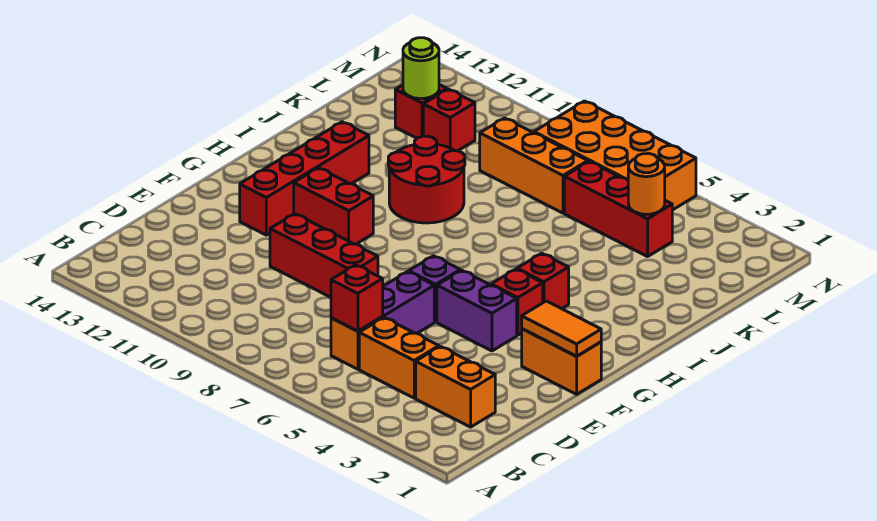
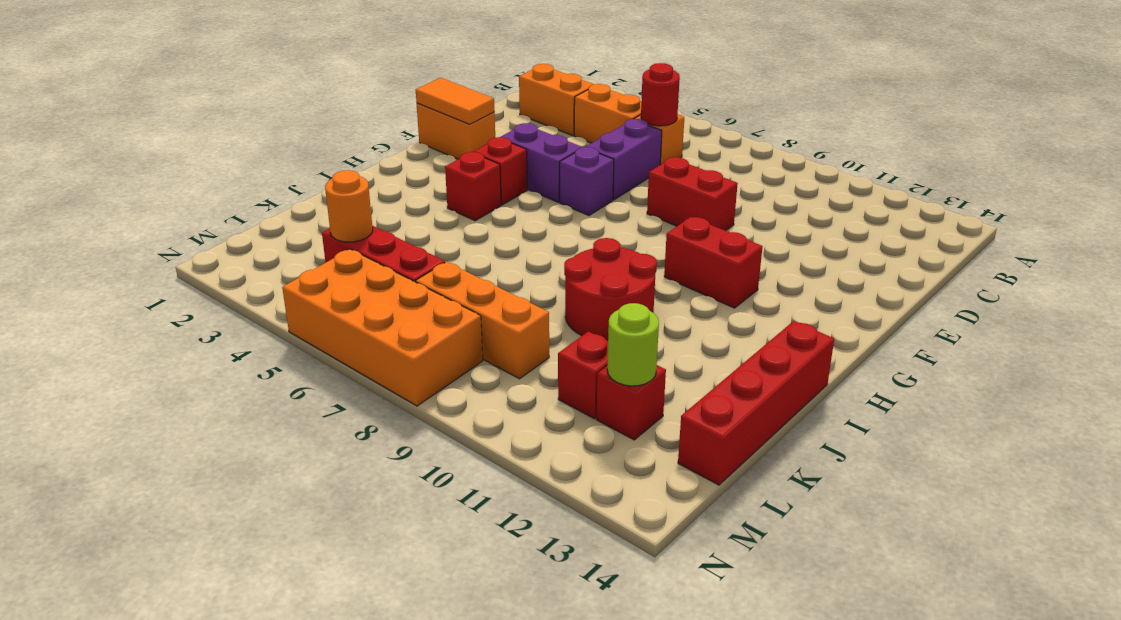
red 1x1 brick [331,265,383,331] -> red 1x1 round brick [641,63,680,126]
red 1x3 brick [270,214,378,297] -> red 1x2 brick [647,157,738,231]
red 1x4 brick [240,122,369,235] -> red 1x4 brick moved to [678,321,834,485]

